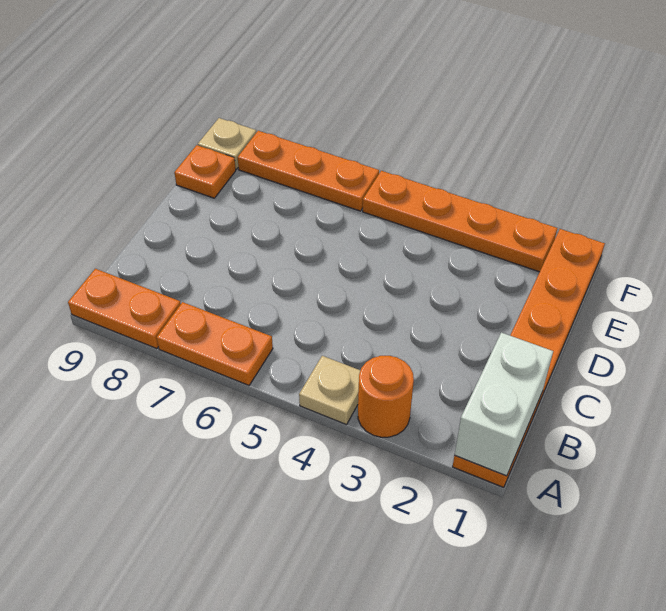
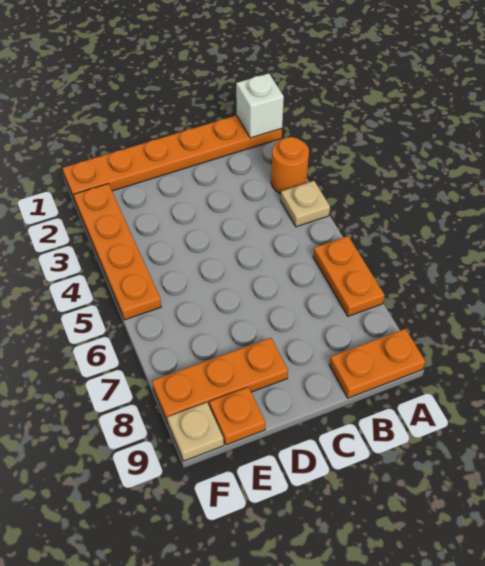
white 1x2 brick [455,332,553,476] -> white 1x1 brick [236,73,284,138]
orange 1x2 plate [68,269,181,349] -> orange 1x2 plate turned to [329,329,425,398]
orange 1x3 plate [238,131,379,211] -> orange 1x3 plate turned to [152,338,288,423]

